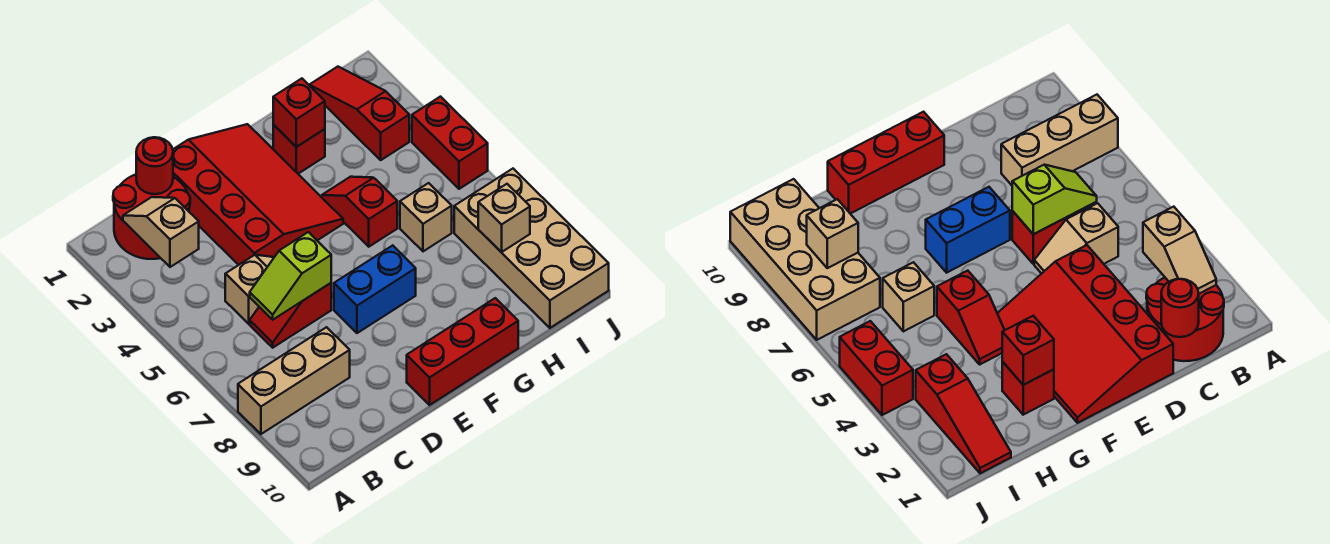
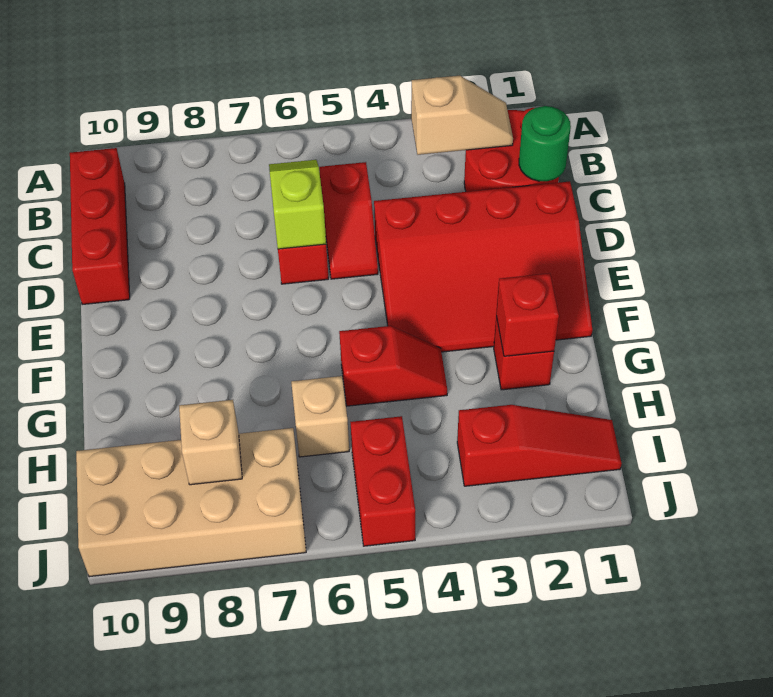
tan 1x3 brick [238,327,350,434] -> none
red 1x1 round brick [136,137,173,194] -> green 1x1 round brick [519,106,571,181]
tan 1x2 slope [225,255,274,324] -> red 1x2 slope [319,162,378,279]
blue 1x2 brick [334,245,416,333] -> none
red 1x3 brick [407,298,518,405] -> red 1x3 brick moved to [70,148,130,305]
red 1x2 brick [412,97,488,189] -> red 1x2 brick turned to [350,416,415,546]

